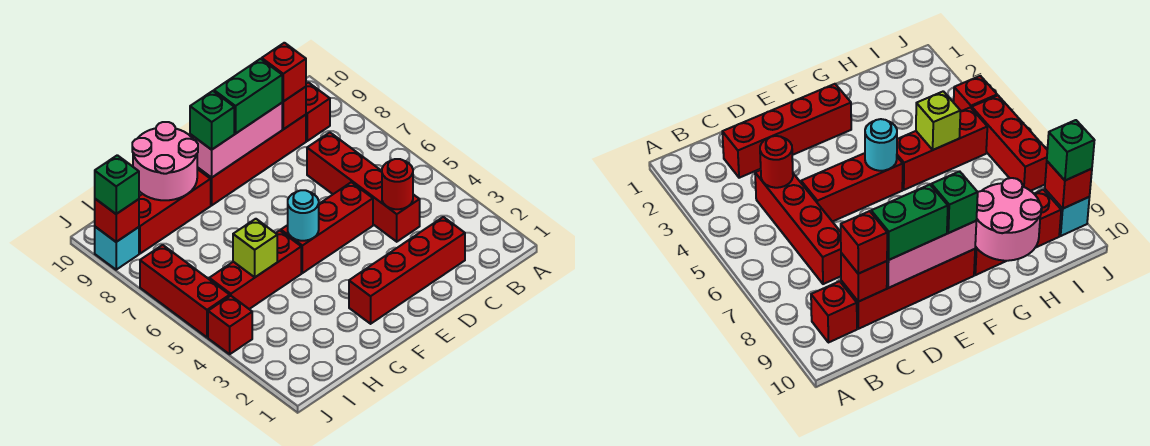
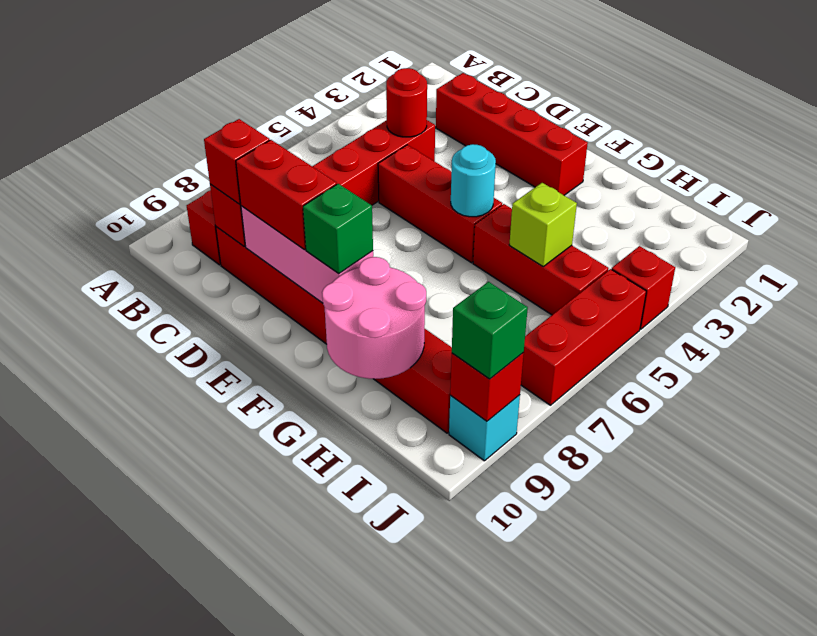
green 1x2 brick [214,59,282,133] -> red 1x2 brick [236,140,337,250]

